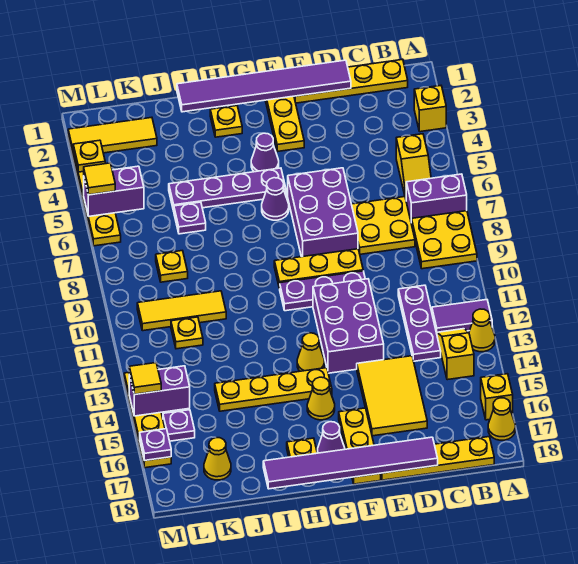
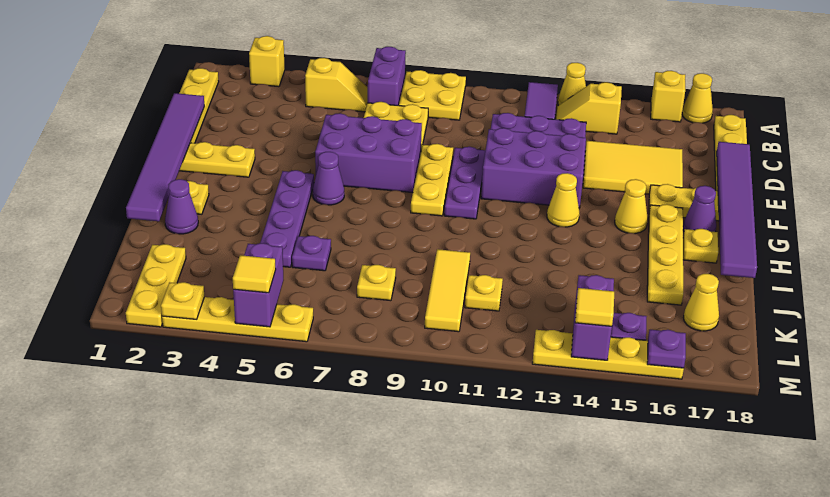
purple 1x1 cone [251,133,279,172] -> purple 1x1 cone moved to [165,179,198,234]
yellow 1x4 plate [215,368,332,411] -> yellow 1x4 plate moved to [647,204,683,305]
yellow 1x3 tile [68,117,157,155] -> yellow 1x3 plate [126,244,186,327]

